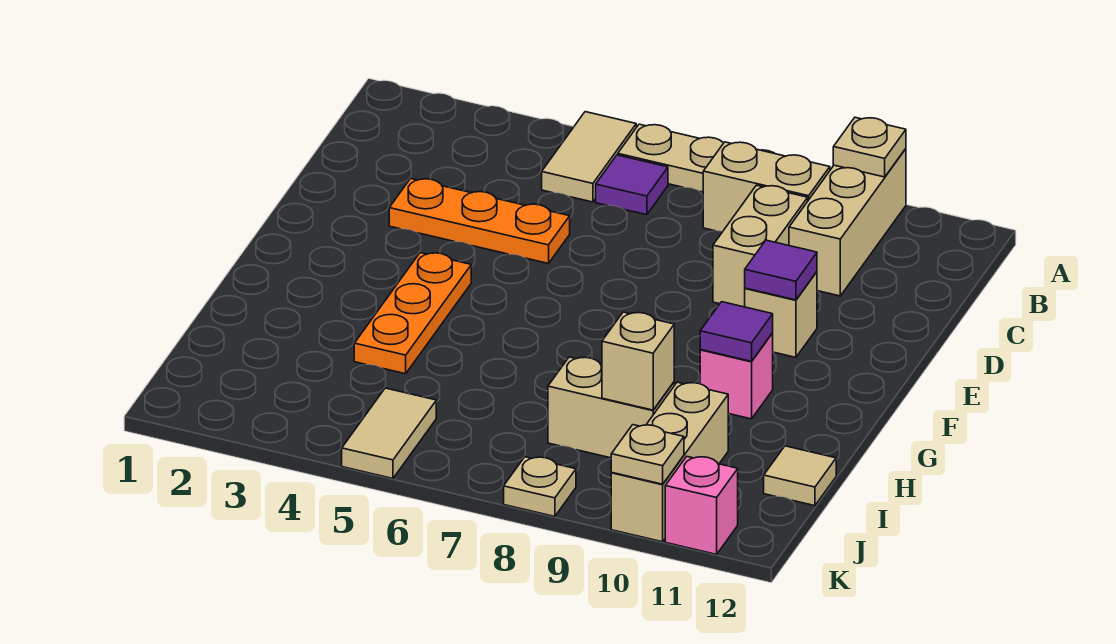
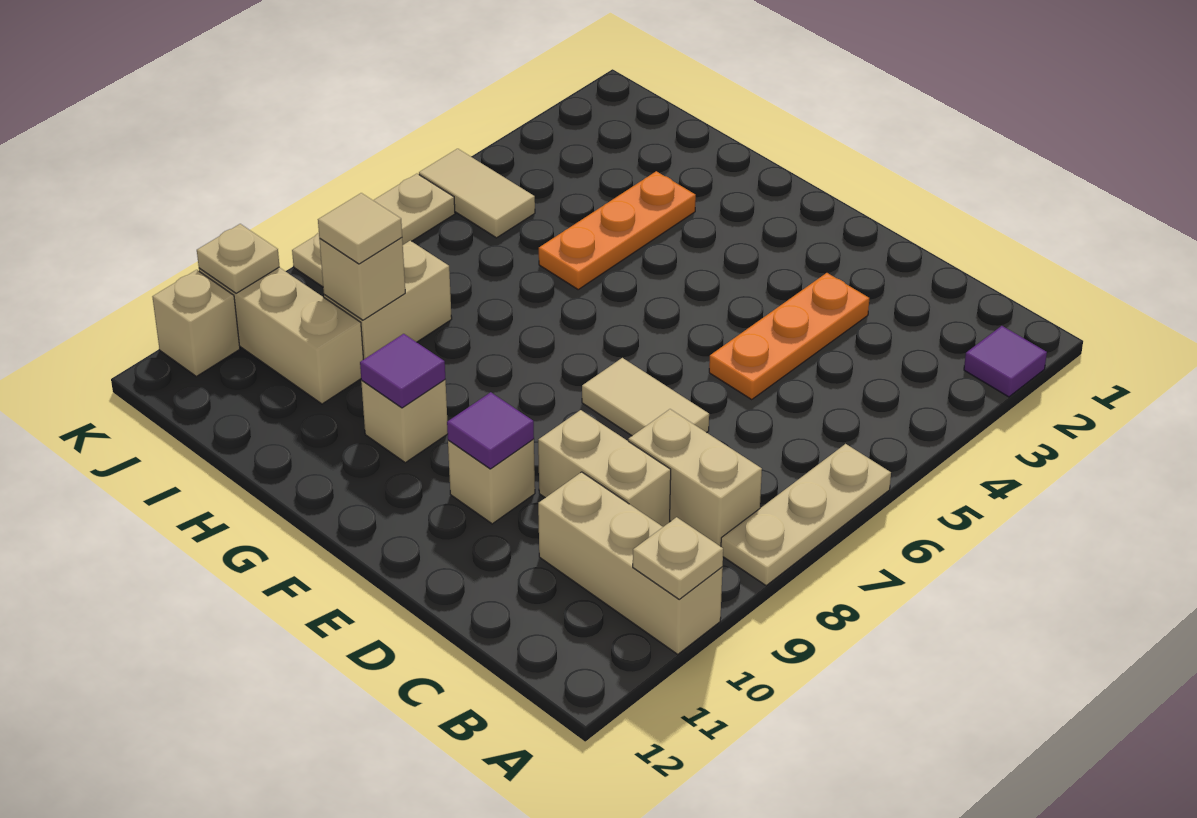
tan 1x2 tile [542,112,636,202] -> tan 1x2 tile moved to [582,358,709,436]
purple 1x1 tile [596,155,668,215] -> purple 1x1 tile moved to [964,326,1047,397]
tan 1x2 brick [703,142,830,231] -> tan 1x2 brick turned to [628,409,762,547]
orange 1x3 plate [354,253,471,374] -> orange 1x3 plate turned to [539,171,696,289]
pink 1x1 brick [700,333,773,419] -> tan 1x1 brick [361,380,448,463]
tan 1x1 tile [764,446,836,506] -> tan 1x1 tile moved to [318,193,402,264]
tan 1x1 plate [504,457,576,517] -> tan 1x3 plate [292,174,455,287]
pink 1x1 brick [665,456,738,554] -> tan 1x1 brick [153,270,240,376]

